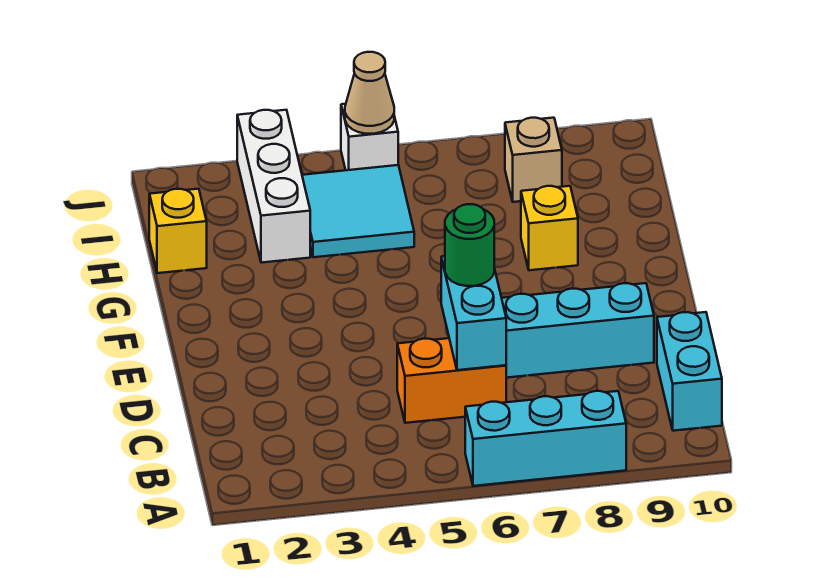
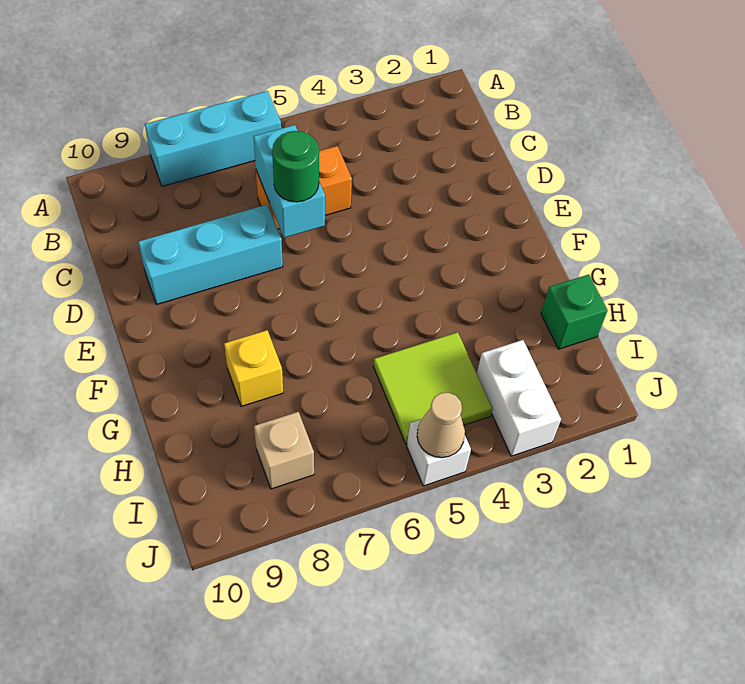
cyan 1x2 brick [657,312,722,431] -> none
yellow 1x1 brick [149,189,207,273] -> green 1x1 brick [541,275,608,349]
white 1x3 brick [237,110,310,263] -> white 1x2 brick [477,340,561,456]
cyan 2x2 tile [302,165,414,257] -> lime 2x2 tile [373,332,493,444]

